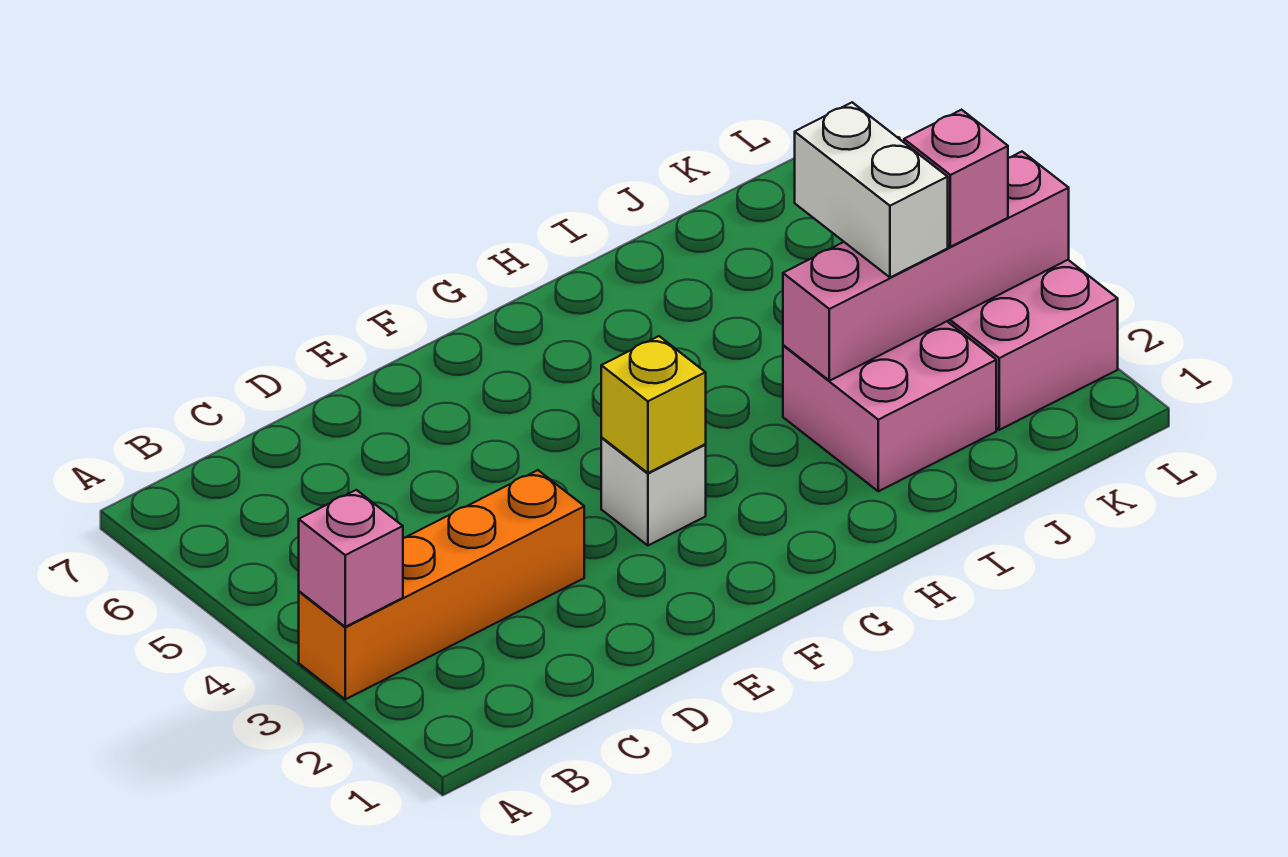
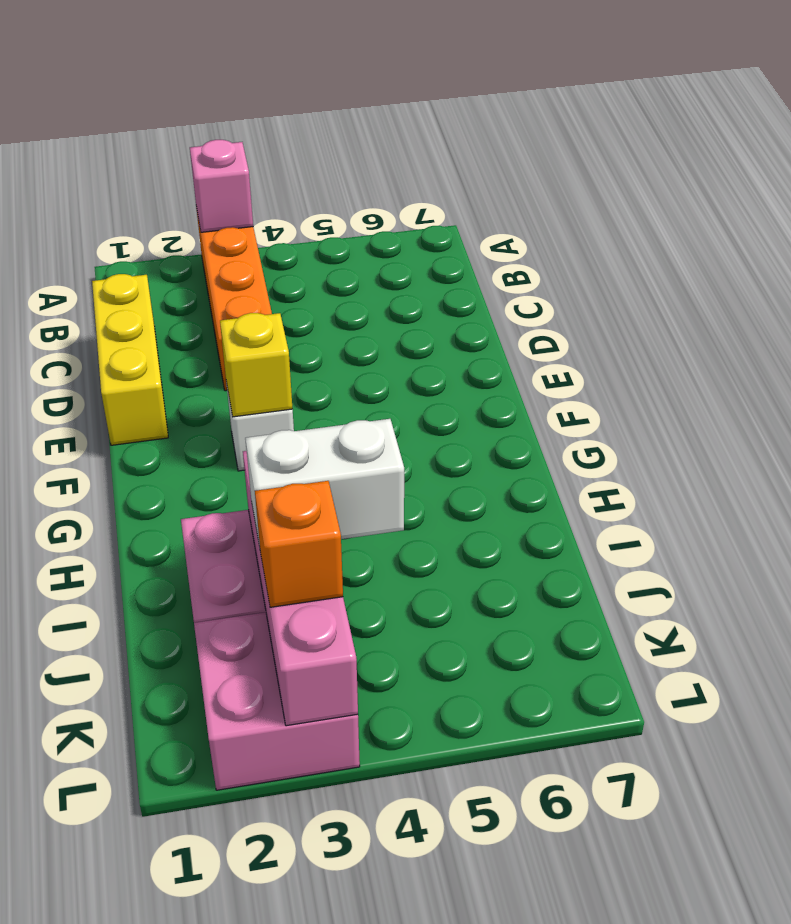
none -> yellow 1x3 brick [92,274,168,445]
pink 1x1 brick [904,110,1008,247] -> orange 1x1 brick [255,481,343,607]

